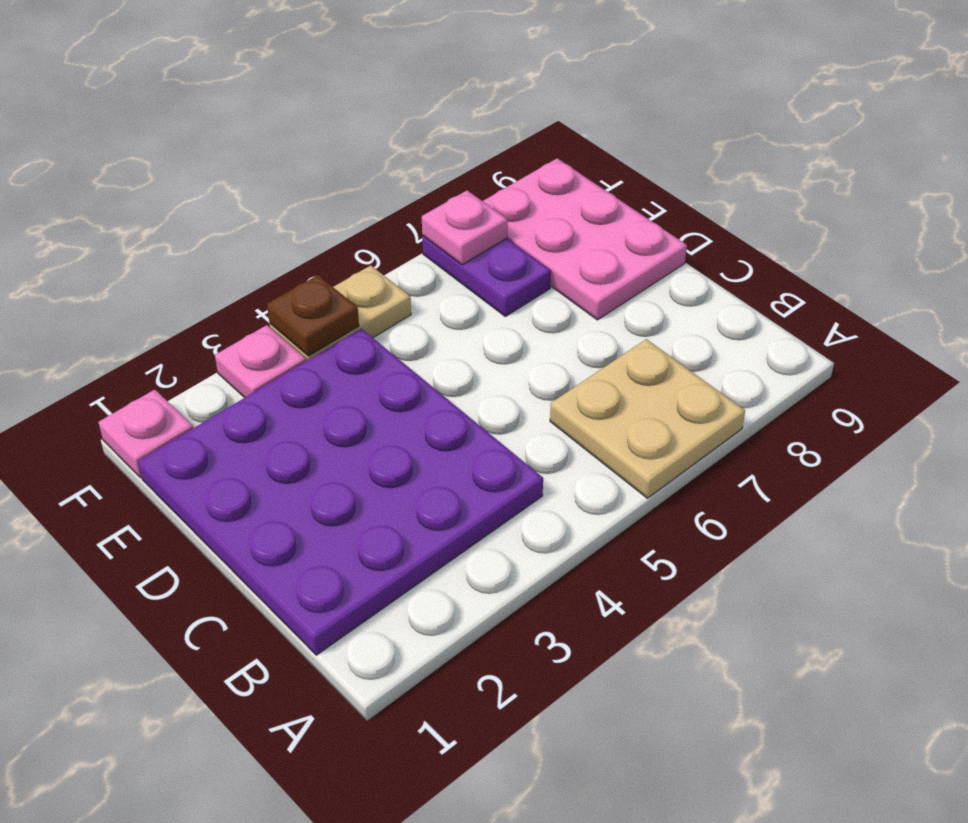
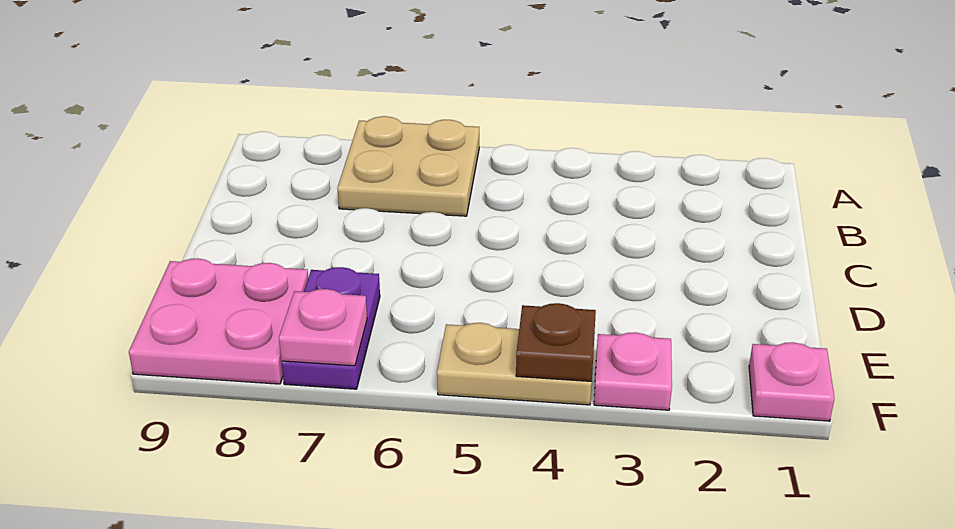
purple 4x4 plate [138,329,543,655] -> none
pink 2x3 plate [483,158,687,320] -> pink 2x2 plate [129,259,308,384]

